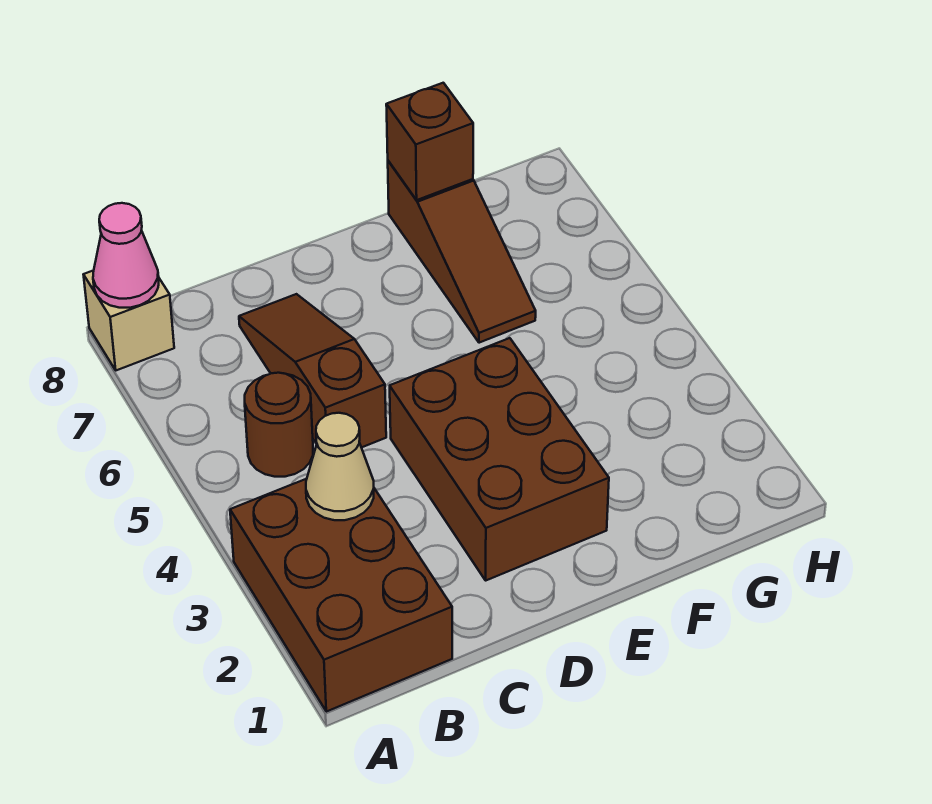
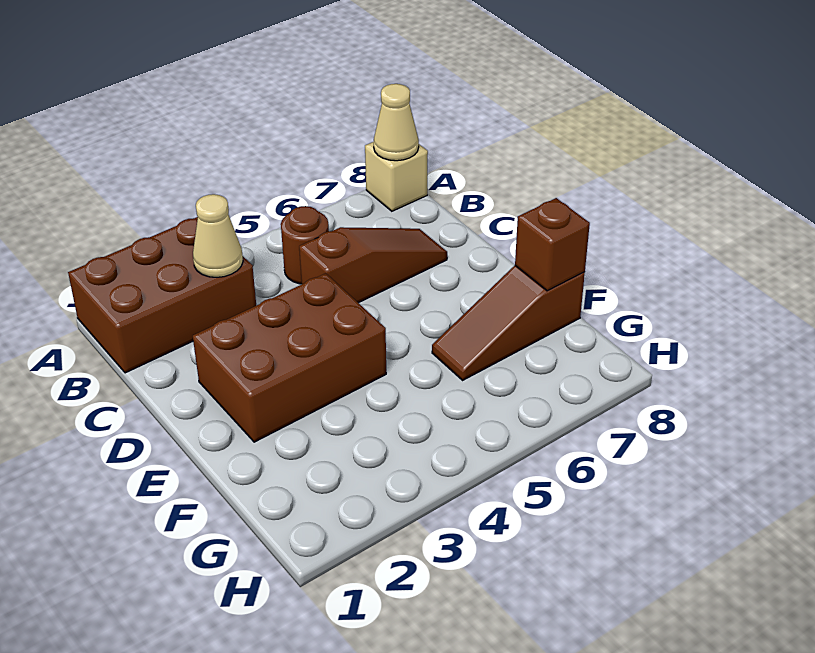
pink 1x1 cone [93,203,159,308] -> tan 1x1 cone [374,84,419,161]

